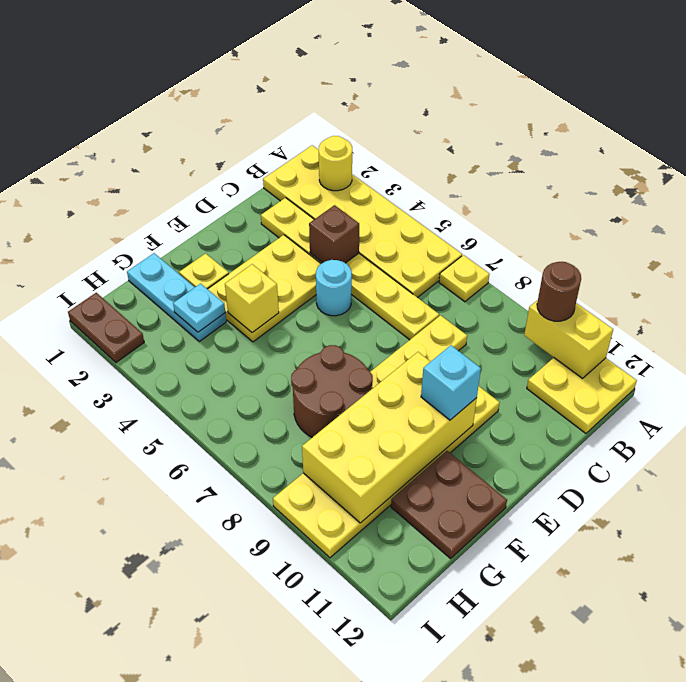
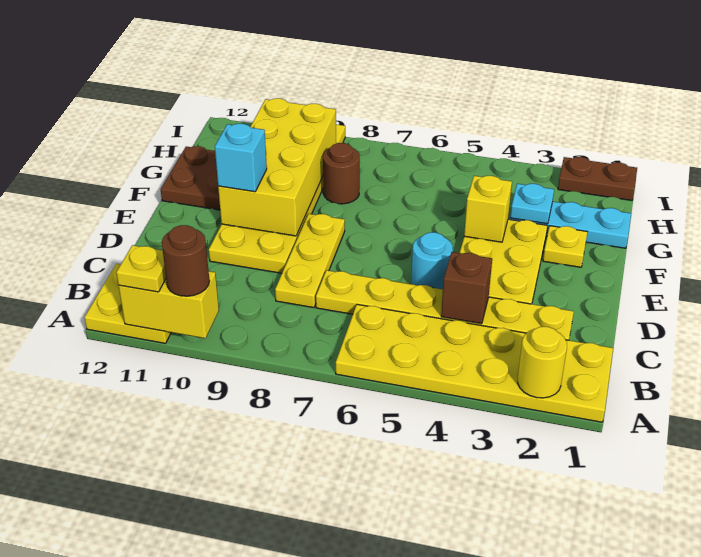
yellow 1x1 plate [439,255,489,302] -> yellow 1x1 plate moved to [116,245,166,292]
brown 2x2 round brick [291,345,373,437] -> brown 1x1 round brick [323,143,360,204]

